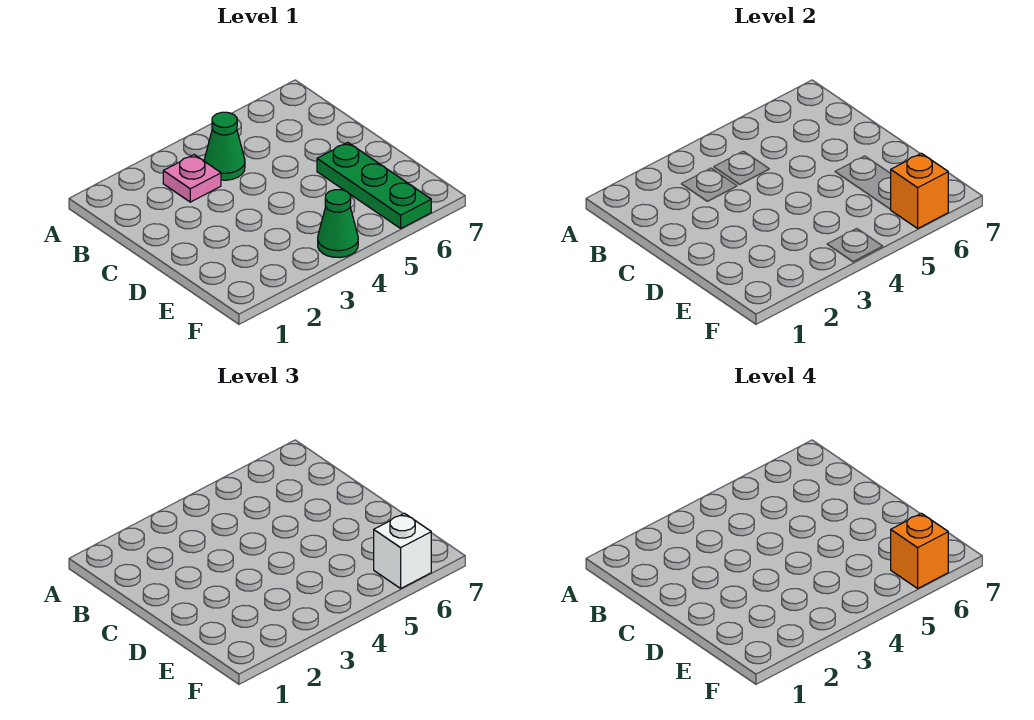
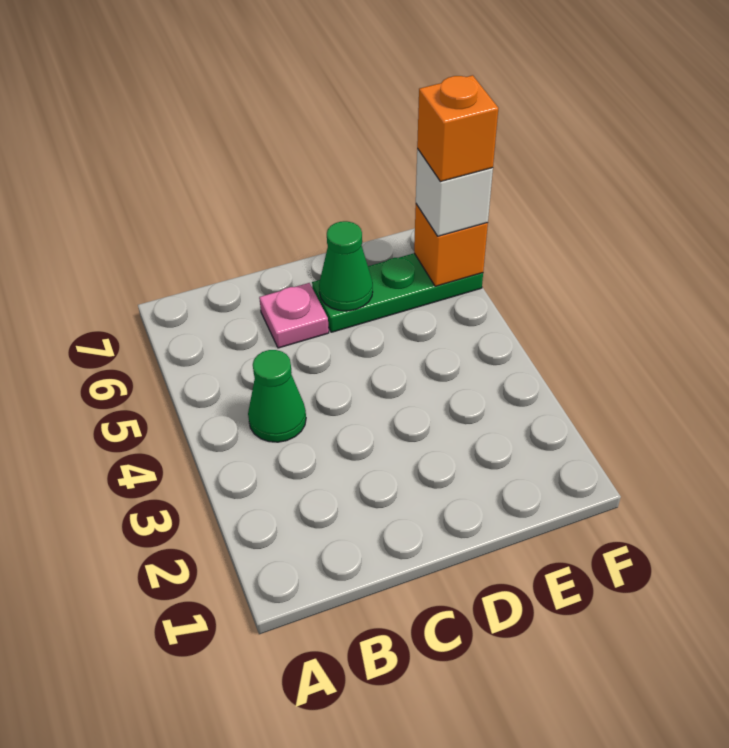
pink 1x1 plate [163,155,221,202] -> pink 1x1 plate moved to [259,283,329,348]
green 1x1 cone [318,190,358,258] -> green 1x1 cone moved to [319,221,373,311]

